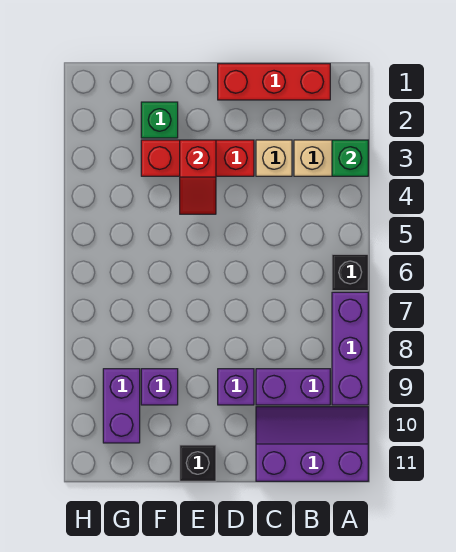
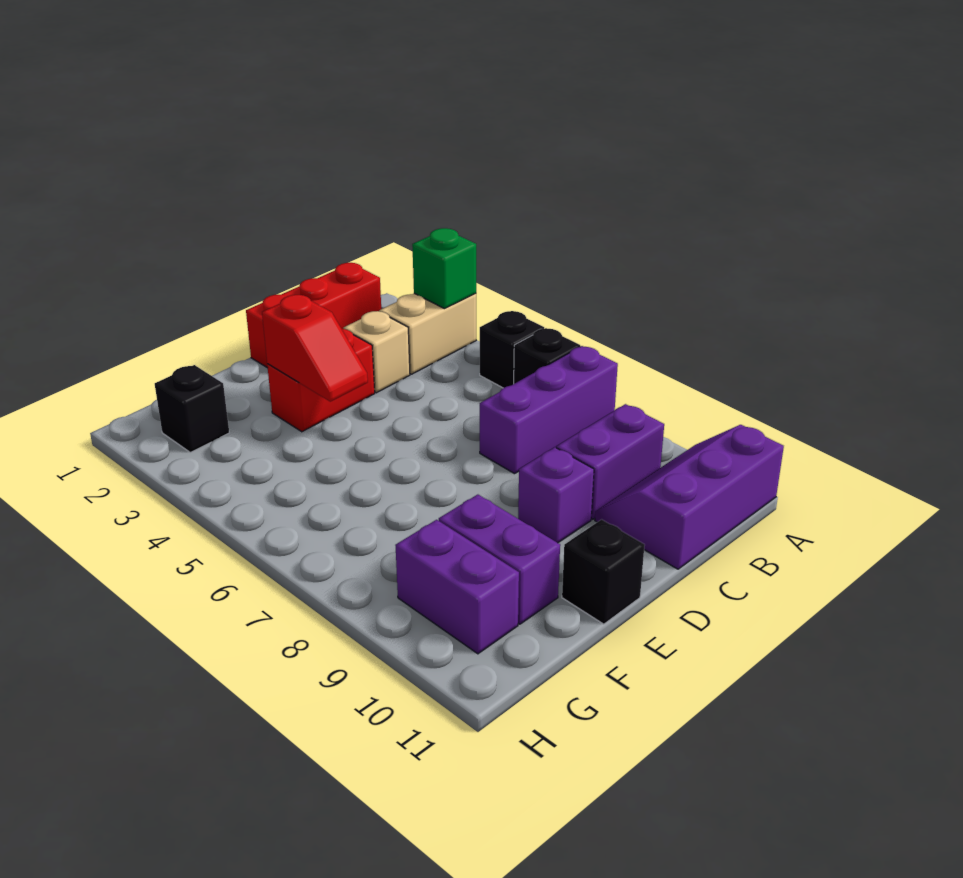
none -> black 1x1 brick [480,311,544,388]
purple 1x3 brick [332,292,368,405] -> purple 1x3 brick turned to [480,346,618,474]
red 1x3 brick [141,140,254,176] -> red 1x2 brick [267,328,375,432]
green 1x1 brick [141,102,178,138] -> none
purple 1x1 brick [141,369,178,405] -> purple 1x2 brick [439,495,560,624]
none -> black 1x1 brick [155,365,229,452]

